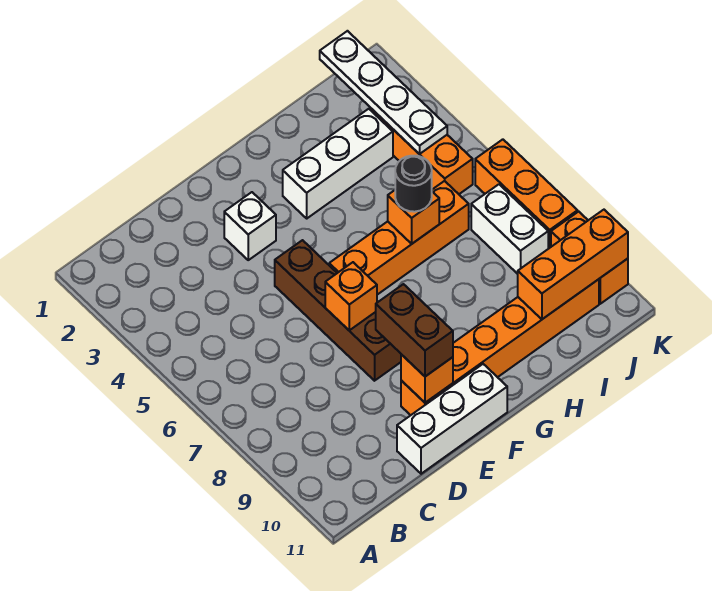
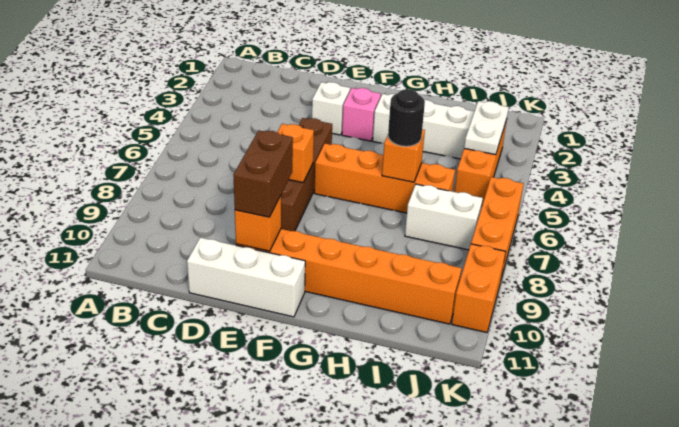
none -> pink 1x1 brick [342,88,381,141]
orange 1x3 brick [518,210,628,319] -> none
white 1x4 plate [320,31,447,154] -> white 1x2 plate [464,101,509,155]
white 1x2 brick [471,184,548,274] -> white 1x2 brick turned to [405,184,483,250]

